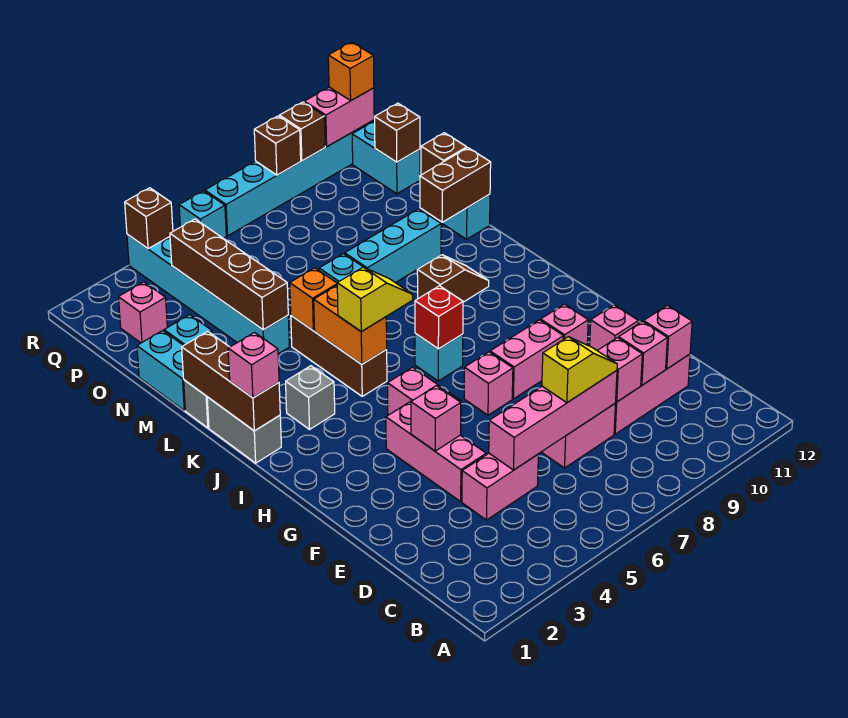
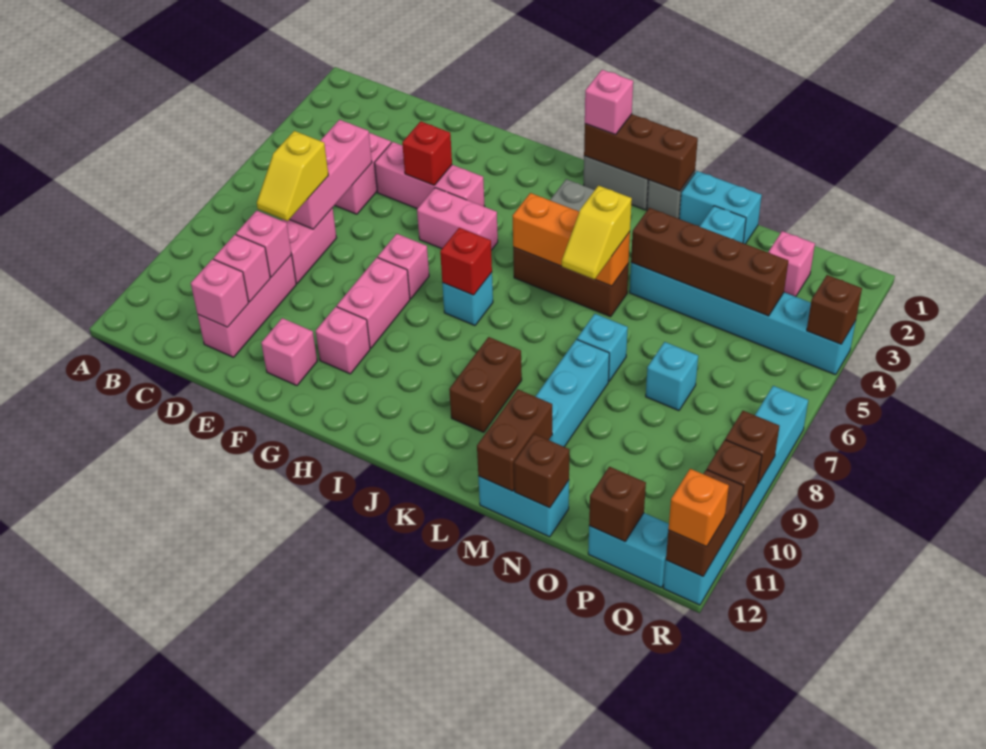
pink 1x4 brick [489,371,617,470] -> pink 1x3 brick [289,120,372,229]
pink 1x1 brick [411,386,461,451] -> red 1x1 brick [402,121,452,185]
yellow 1x2 slope [337,267,413,332] -> yellow 1x2 slope moved to [562,186,632,279]
brown 1x2 slope [417,255,489,302] -> brown 1x2 brick [449,337,522,432]
cyan 1x1 brick [179,191,226,238] -> cyan 1x1 brick moved to [646,342,698,411]
pink 1x2 brick [304,87,374,147] -> brown 1x2 brick [666,470,743,576]

